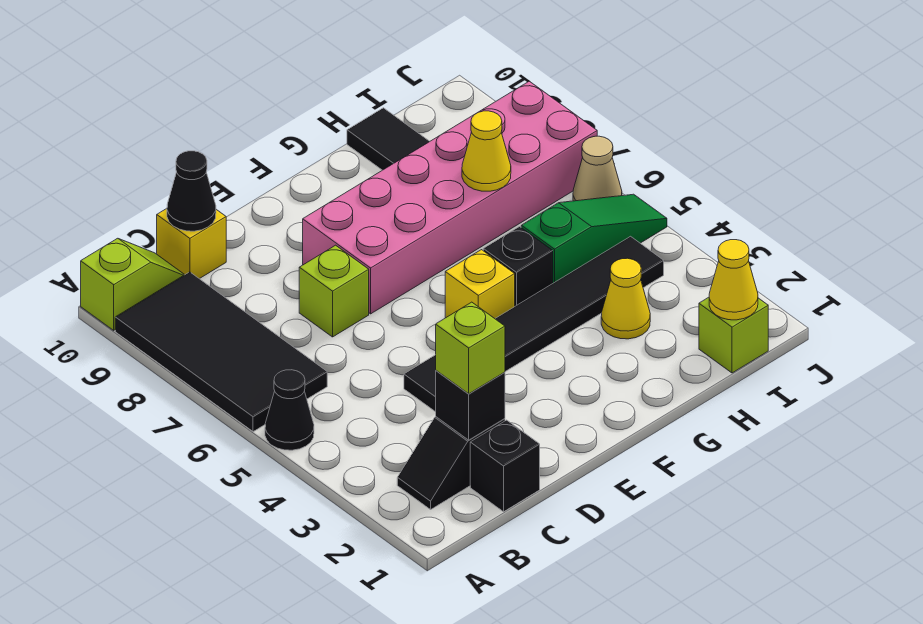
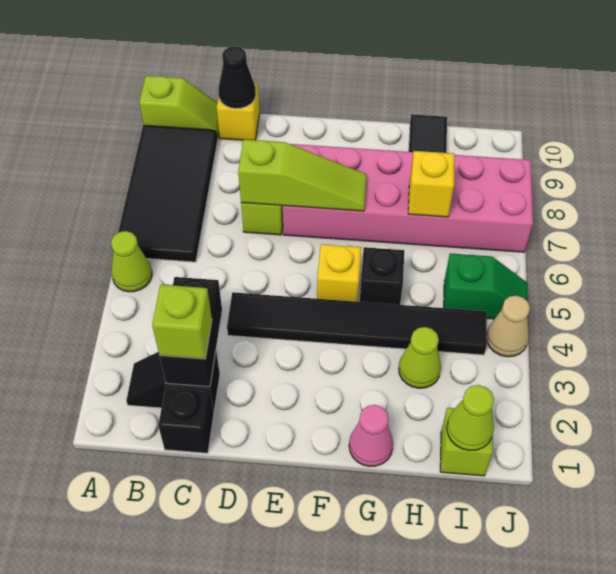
black 1x1 cone [265,370,314,450] -> lime 1x1 cone [111,231,152,292]
black 1x1 brick [436,371,505,440] -> black 1x2 brick [160,277,222,387]
none -> lime 1x3 slope [238,139,367,211]
none -> pink 1x1 cone [349,405,393,466]
yellow 1x1 cone [601,258,650,339] -> lime 1x1 cone [399,327,441,388]
green 1x3 slope [521,194,667,283] -> green 1x2 slope [444,253,528,319]
yellow 1x1 cone [462,111,511,191] -> yellow 1x1 brick [408,151,455,217]
yellow 1x1 cone [709,240,758,320] -> lime 1x1 cone [447,385,494,451]
tan 1x1 cone [573,136,622,201] -> tan 1x1 cone moved to [486,296,530,357]

